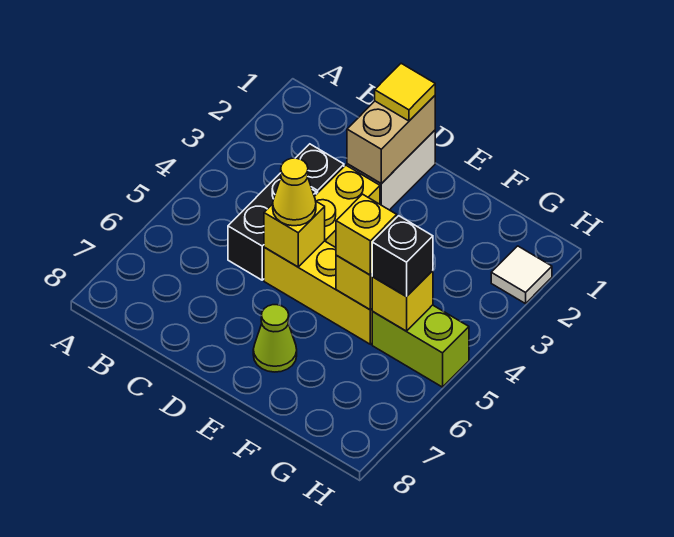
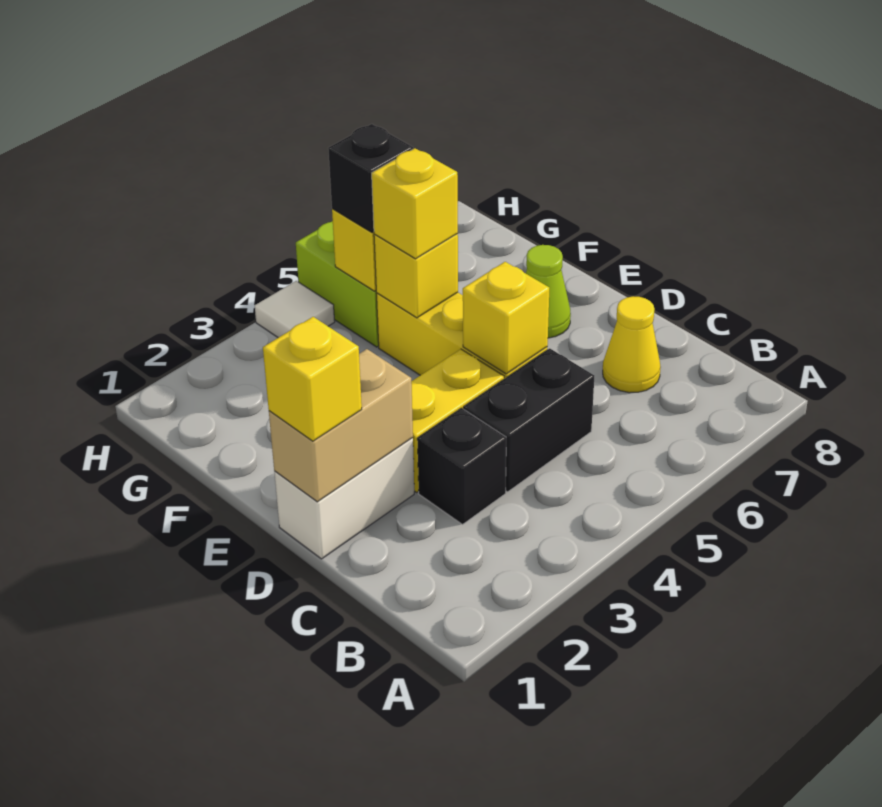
yellow 1x1 tile [375,63,435,121] -> yellow 1x1 brick [263,317,362,441]
yellow 1x1 cone [273,158,316,226] -> yellow 1x1 cone moved to [603,296,661,393]
white 1x1 tile [491,246,552,304] -> white 1x1 tile moved to [255,281,335,338]

